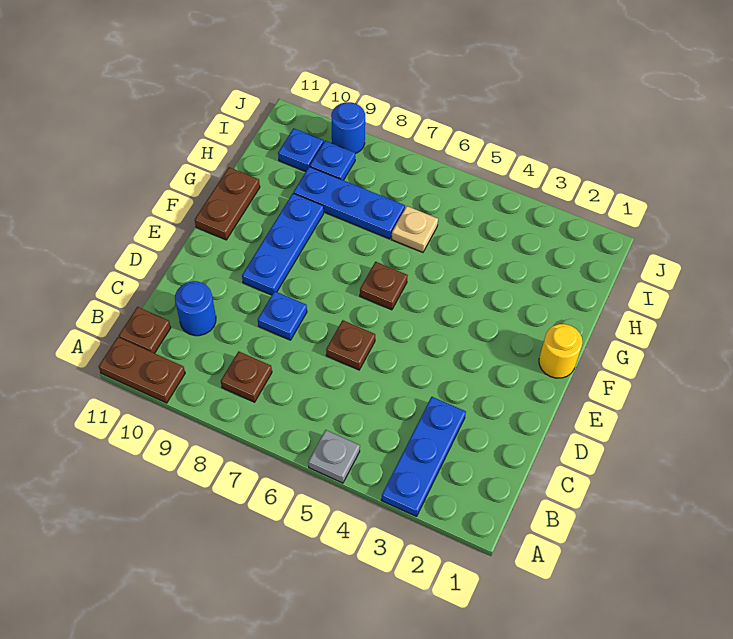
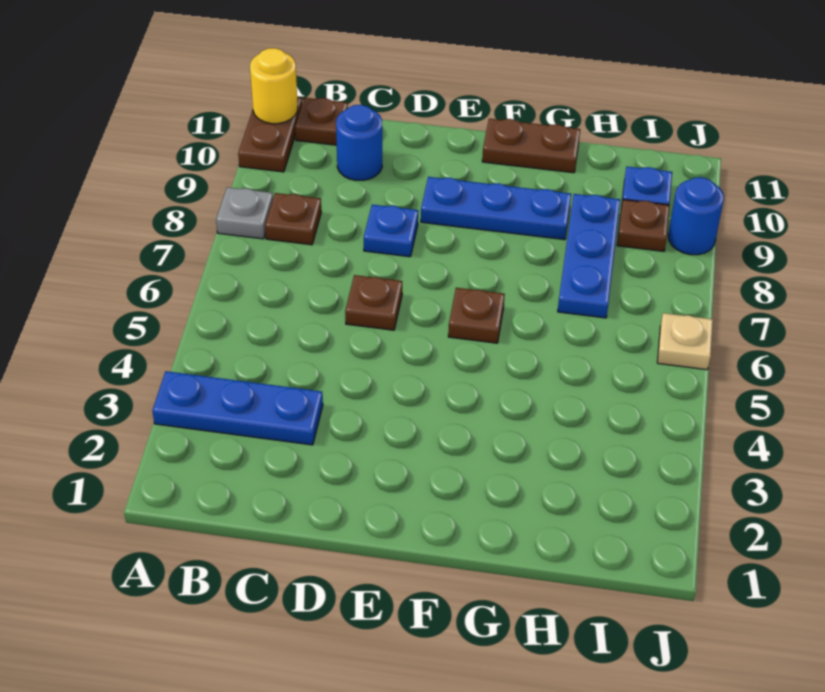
grey 1x1 plate [308,430,360,483] -> grey 1x1 plate moved to [216,187,273,239]
yellow 1x1 round brick [539,324,583,378] -> yellow 1x1 round brick moved to [250,48,298,124]
tan 1x1 plate [392,206,438,252] -> tan 1x1 plate moved to [657,313,713,370]
blue 1x1 plate [310,141,355,180] -> brown 1x1 plate [617,200,670,251]

